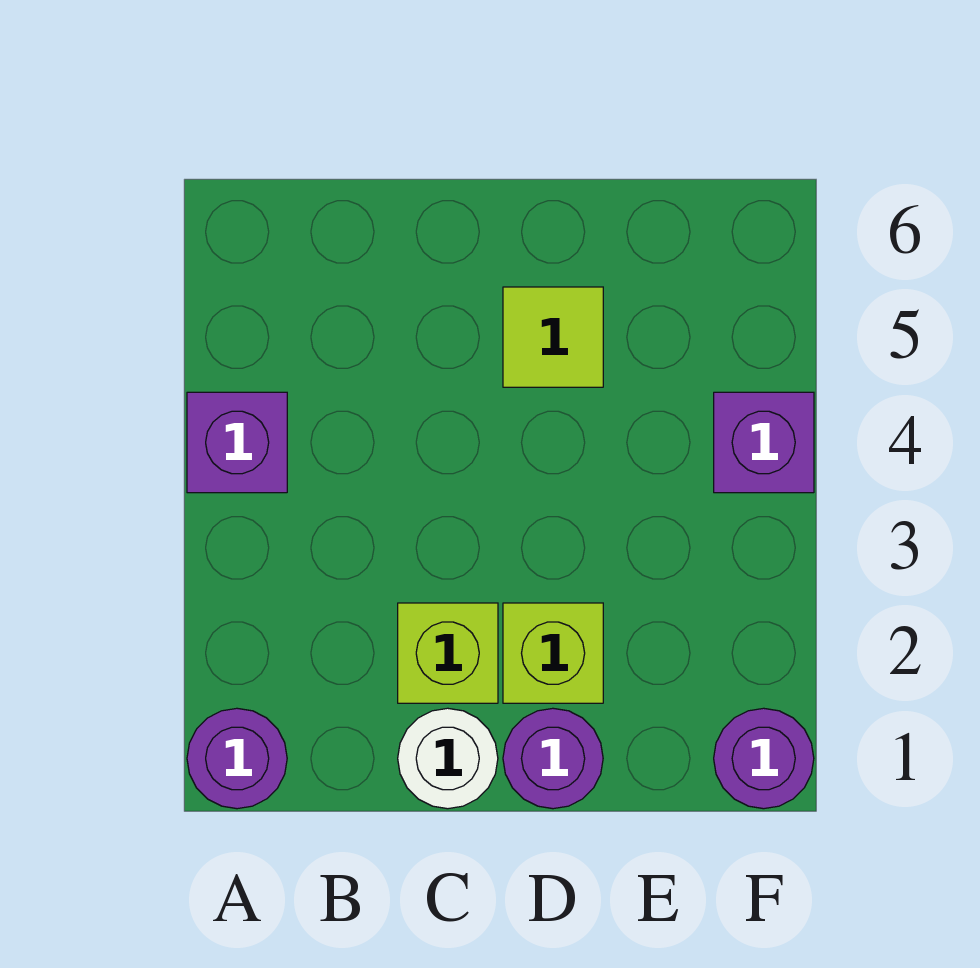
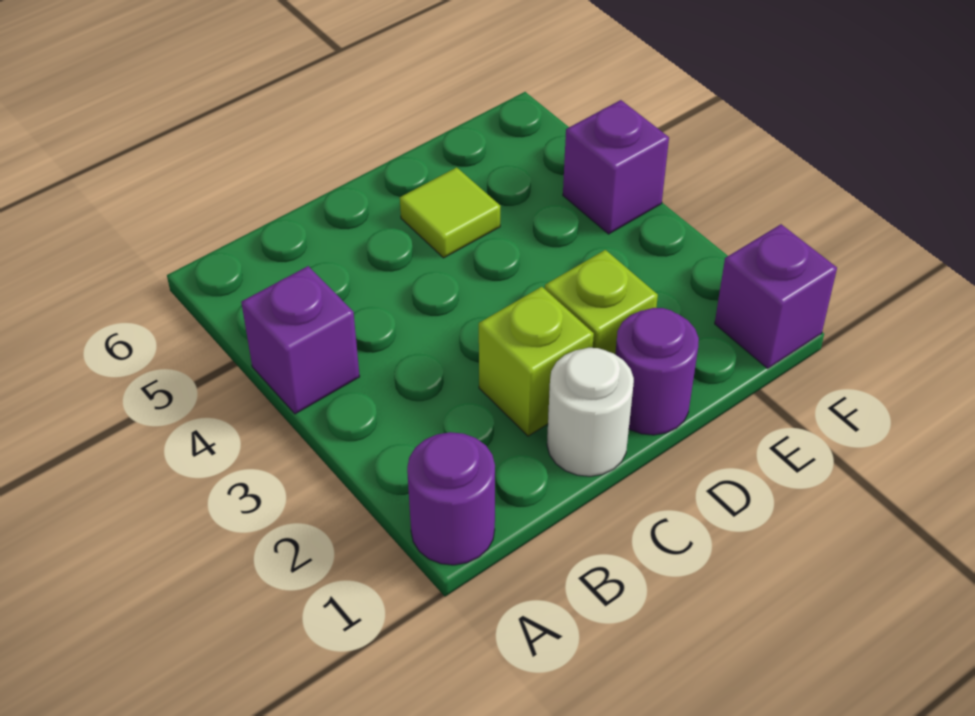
purple 1x1 round brick [714,708,814,809] -> purple 1x1 brick [715,224,837,368]

